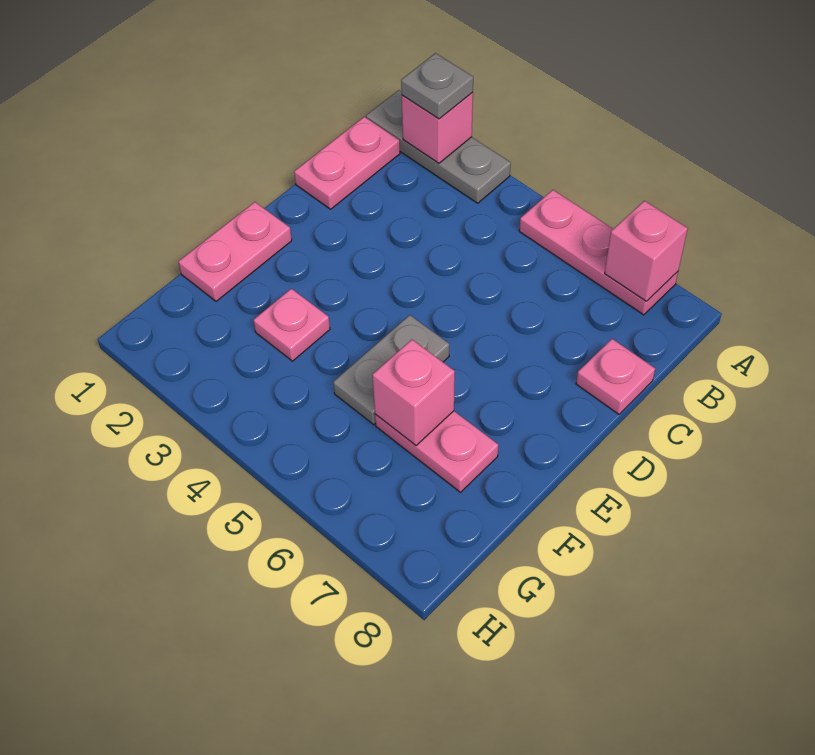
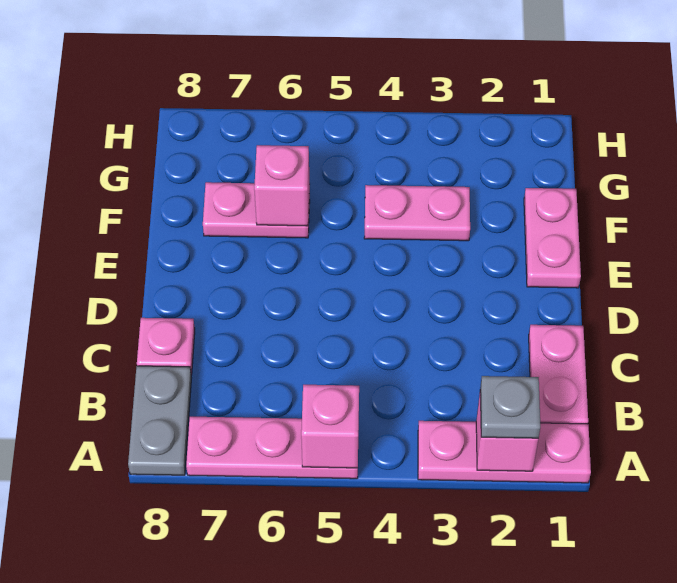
grey 1x3 plate [366,90,511,203] -> pink 1x3 plate [418,421,591,483]
pink 1x1 brick [605,201,688,301] -> pink 1x1 brick moved to [301,385,359,468]
grey 1x2 plate [333,315,449,425] -> grey 1x2 plate moved to [128,366,191,475]
pink 1x1 plate [253,289,330,361] -> pink 1x2 plate [364,185,470,241]

